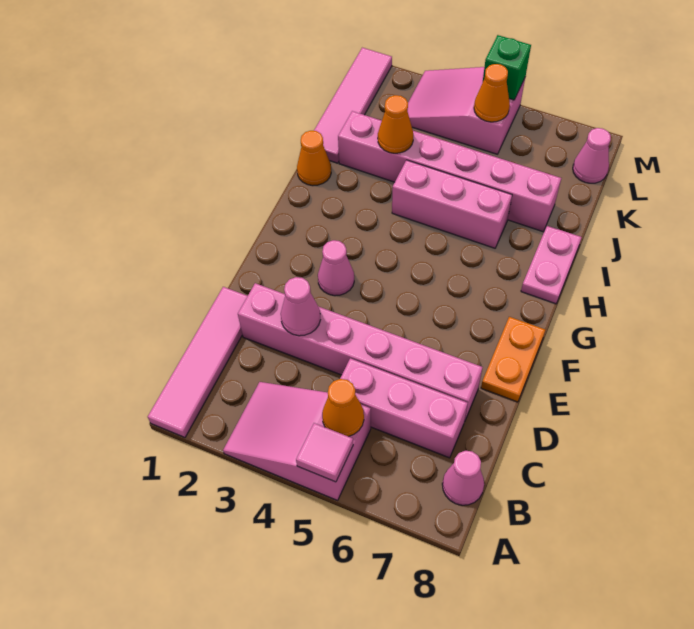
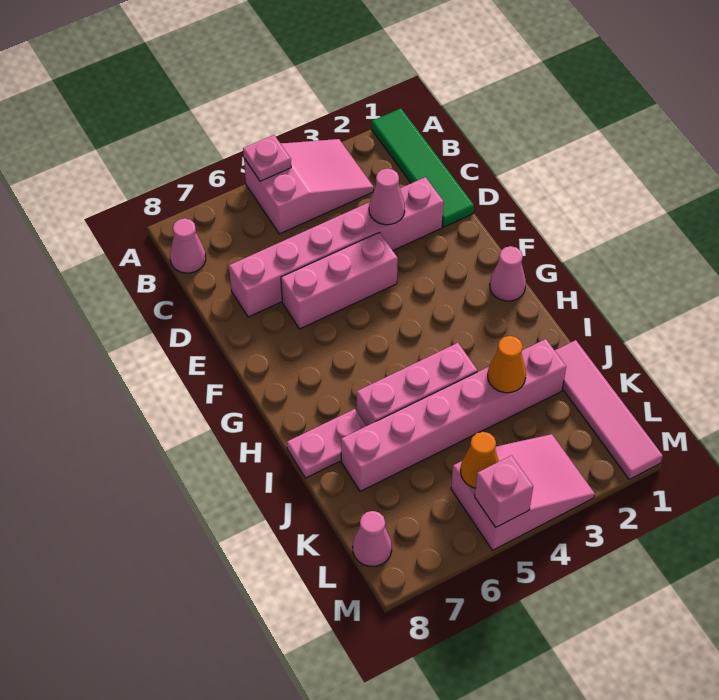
pink 1x4 tile [148,287,247,437] -> green 1x4 tile [372,108,474,227]
pink 1x1 tile [296,423,353,482] -> pink 1x1 plate [243,135,291,181]
orange 1x1 cone [322,379,364,436] -> none
pink 1x3 brick [340,358,468,458] -> pink 1x3 brick moved to [281,232,398,329]
orange 1x2 plate [481,317,545,402] -> none
pink 1x1 cone [318,240,354,296] -> pink 1x1 cone moved to [490,246,526,301]
pink 1x2 plate [521,226,582,304] -> pink 1x2 plate turned to [287,409,366,478]
orange 1x1 cone [297,131,331,186] -> none
green 1x1 brick [483,35,531,100] -> pink 1x1 brick [475,456,533,527]

